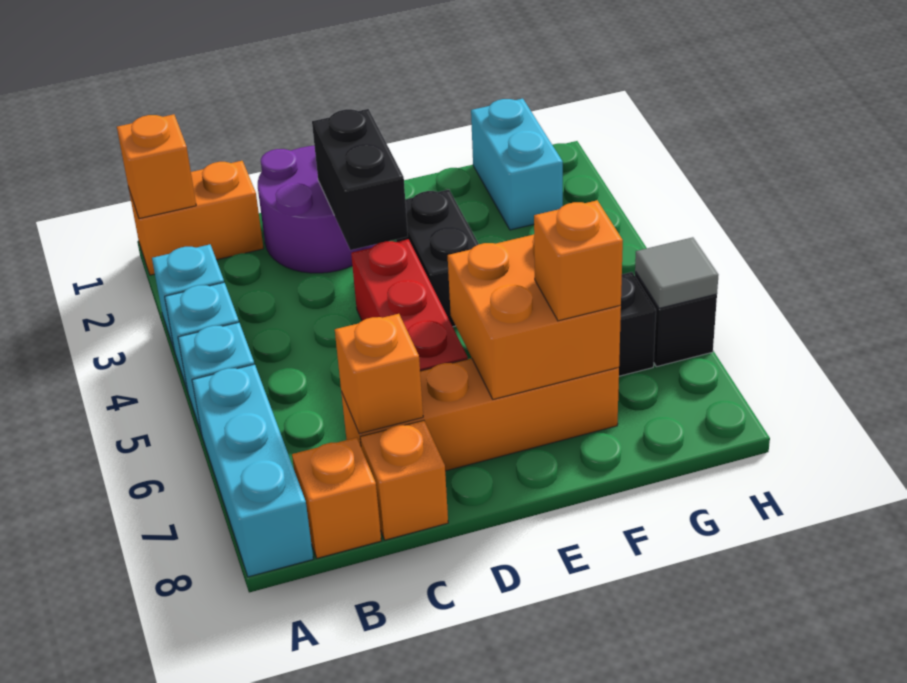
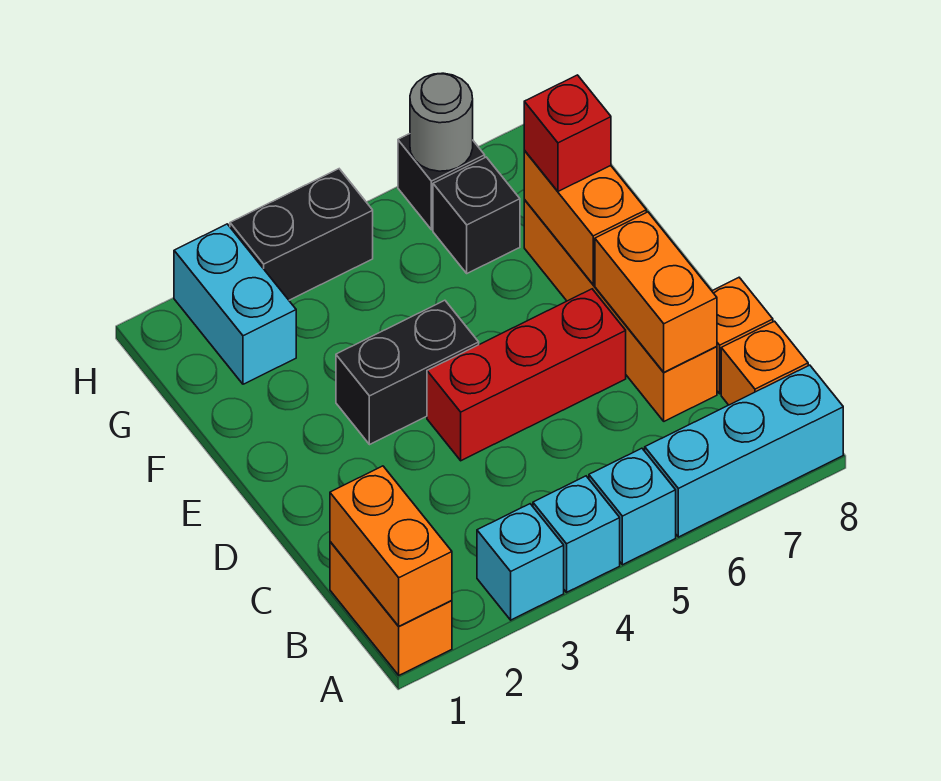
orange 1x1 brick [117,114,196,219] -> orange 1x2 brick [330,466,452,626]
purple 2x2 round brick [258,146,376,273] -> none
orange 1x1 brick [335,314,423,434] -> orange 1x2 brick [595,212,717,372]
black 1x2 brick [312,109,408,250] -> black 1x2 brick moved to [230,169,373,300]
orange 2x2 brick [448,235,621,399] -> orange 1x2 brick [524,151,646,284]
orange 1x1 brick [534,200,623,321] -> red 1x1 brick [524,75,611,191]
cyan 1x2 brick [471,99,563,230] -> cyan 1x2 brick turned to [174,224,296,384]
grey 1x1 tile [635,237,718,308] -> grey 1x1 round brick [410,73,473,171]

